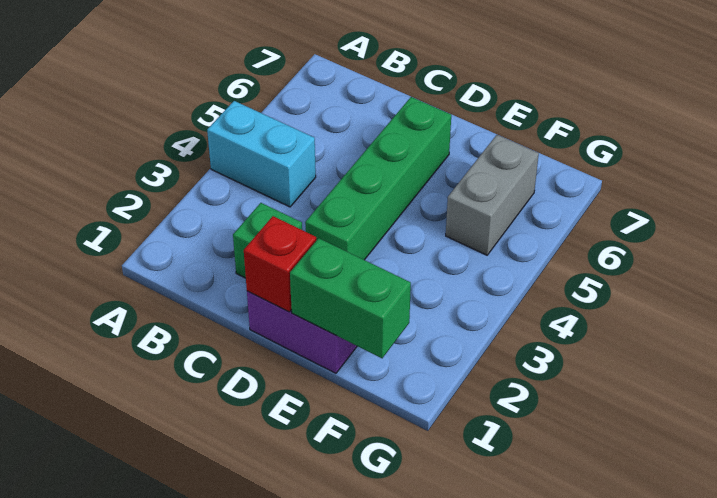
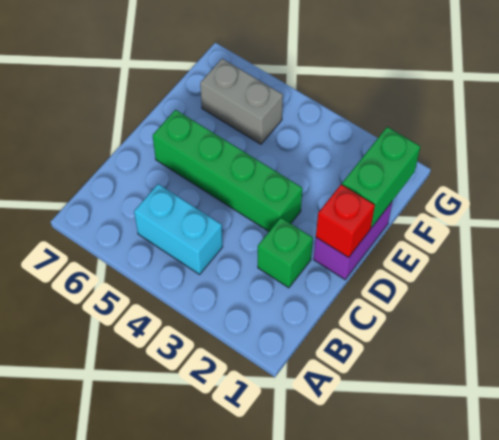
cyan 1x2 brick [207,101,316,207] -> cyan 1x2 brick turned to [134,184,223,274]

